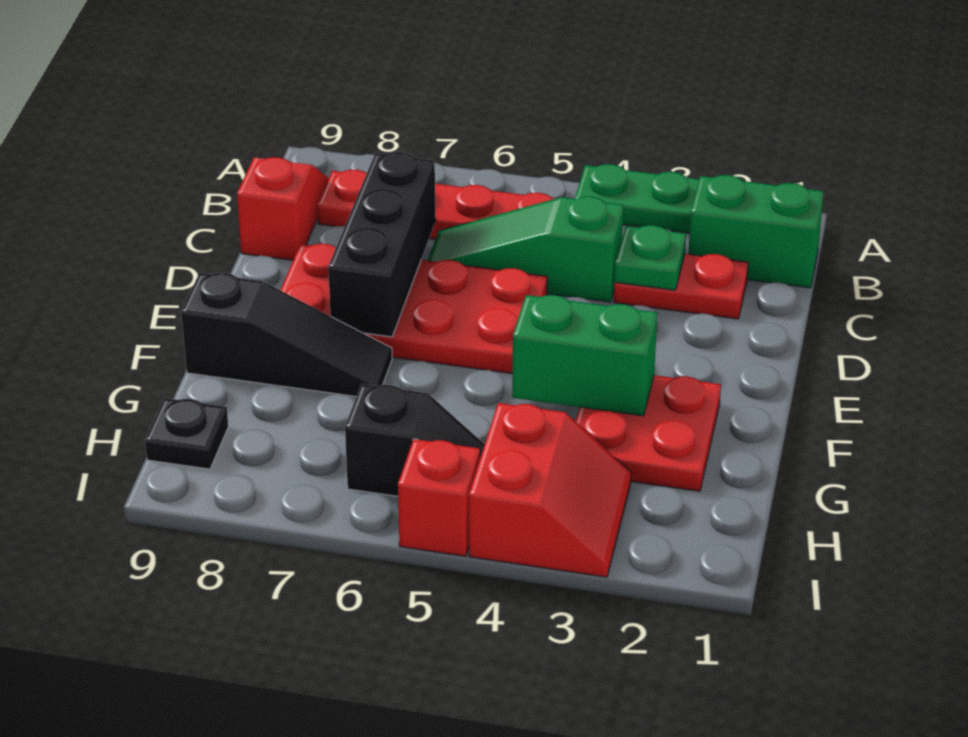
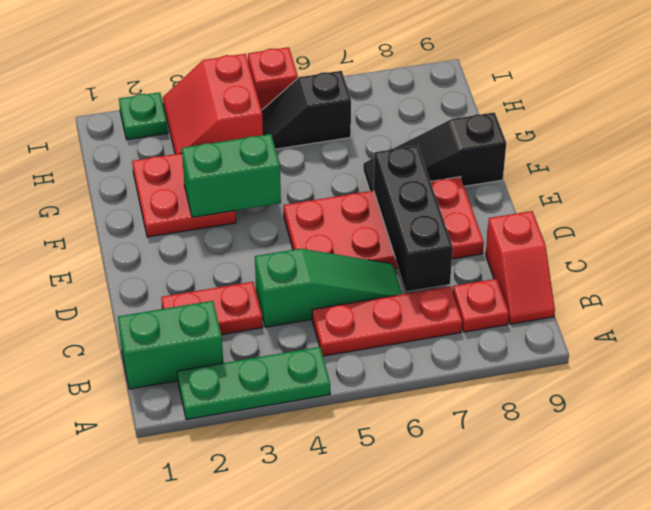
green 1x1 plate [615,225,686,290] -> green 1x1 plate moved to [119,92,168,140]
black 1x1 plate [145,398,228,469] -> none

